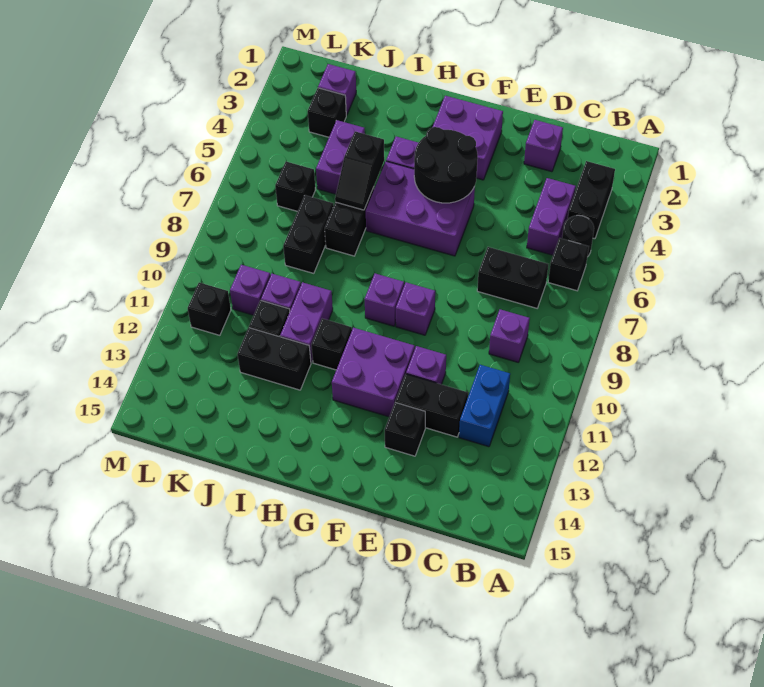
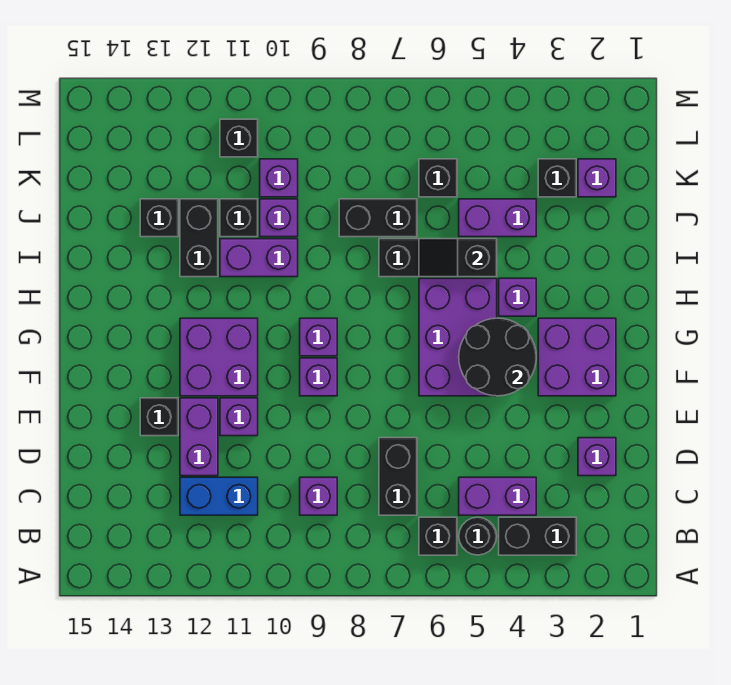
black 1x2 brick [395,374,468,437] -> purple 1x2 brick [180,398,218,476]
black 1x1 brick [311,319,352,370] -> black 1x1 brick moved to [140,199,178,237]

